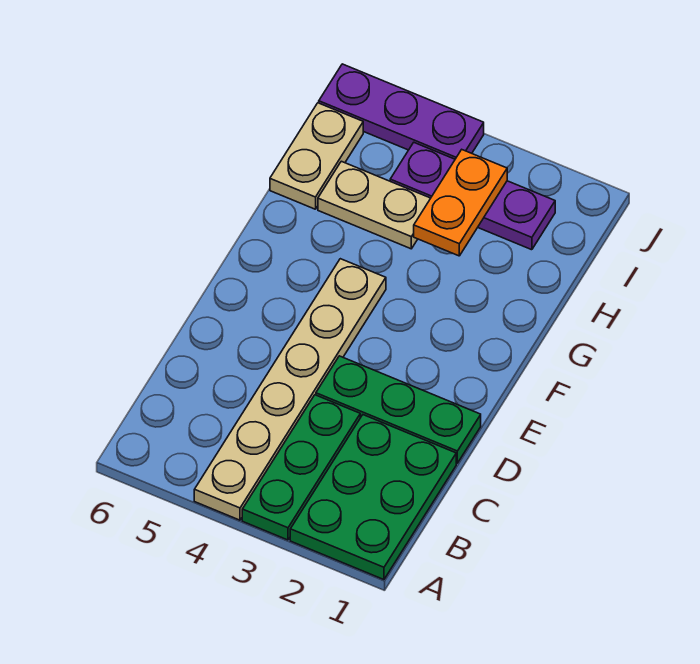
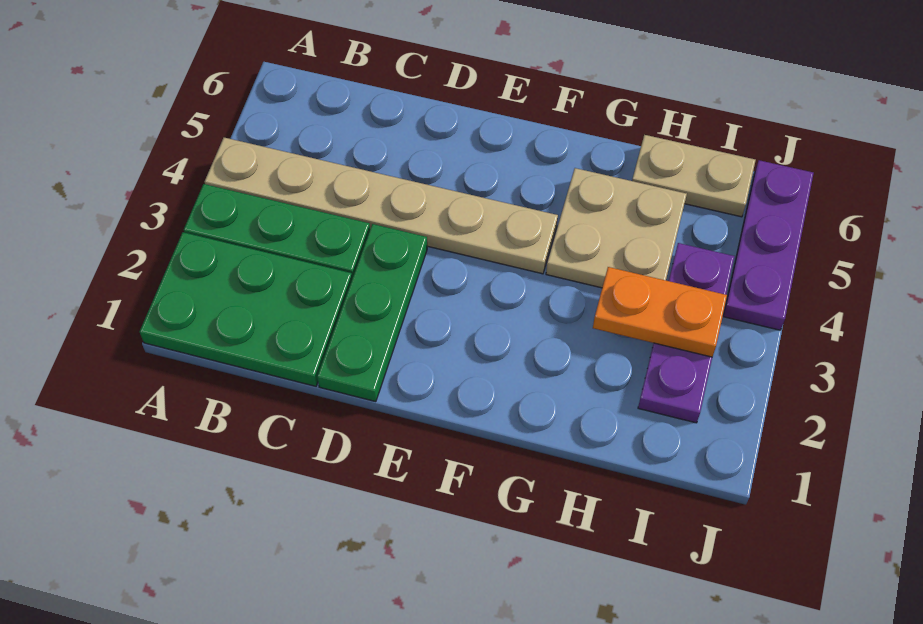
tan 1x2 plate [318,161,431,249] -> tan 2x2 plate [546,168,687,288]

